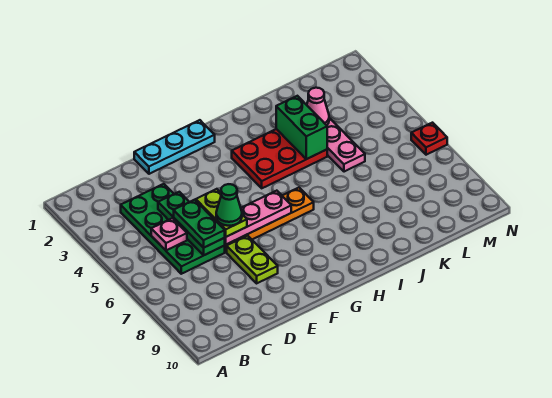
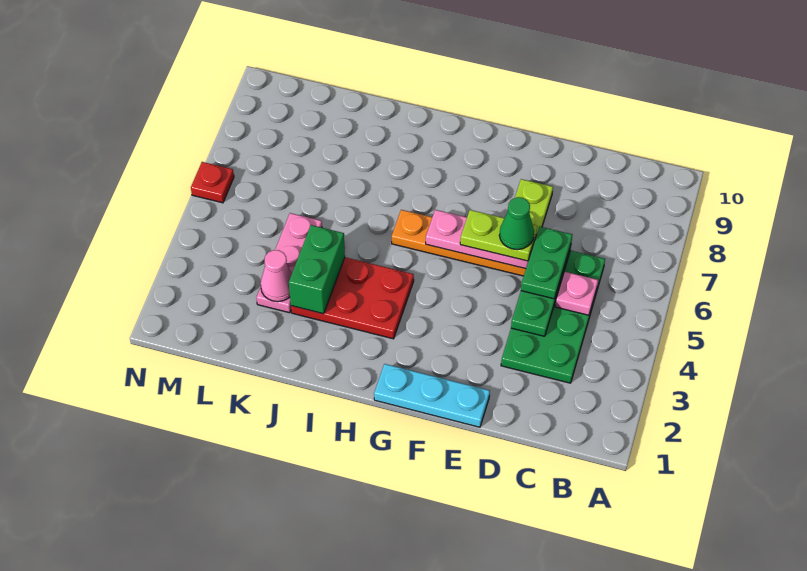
lime 1x2 plate [196,189,247,237] -> lime 1x2 plate turned to [460,210,537,261]

